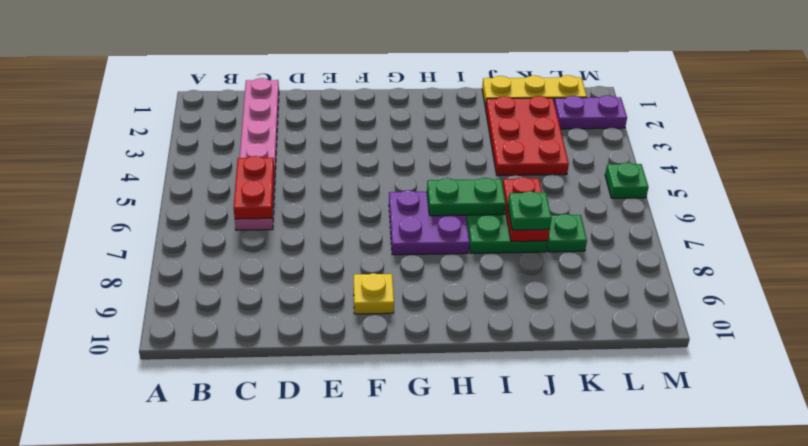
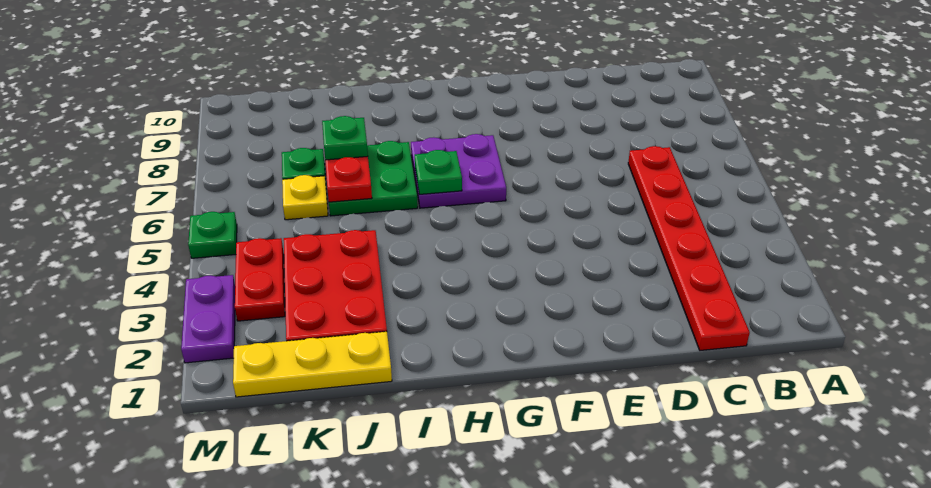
pink 1x6 plate [235,78,279,230] -> red 1x6 plate [628,146,750,350]
red 1x2 plate [234,156,274,219] -> red 1x2 plate moved to [235,238,285,321]
yellow 1x1 plate [354,273,394,314] -> yellow 1x1 plate moved to [282,175,328,220]
green 1x2 plate [427,178,506,216] -> green 1x1 plate [415,150,462,194]
purple 1x2 plate [554,95,627,129] -> purple 1x2 plate turned to [181,275,235,363]

